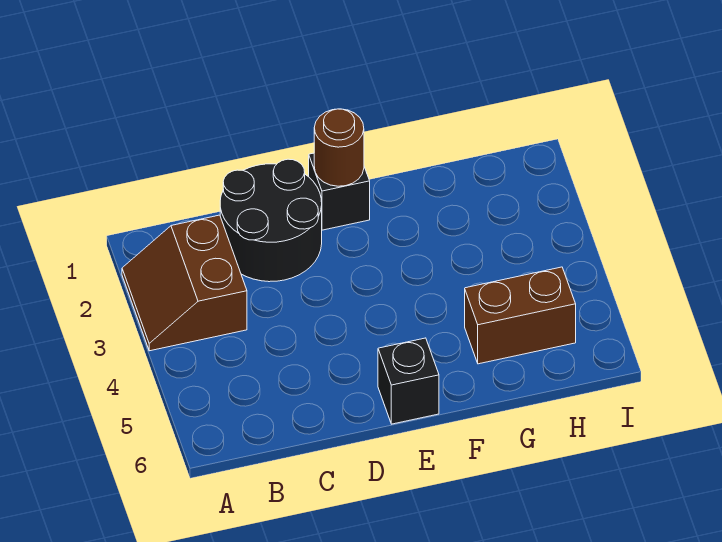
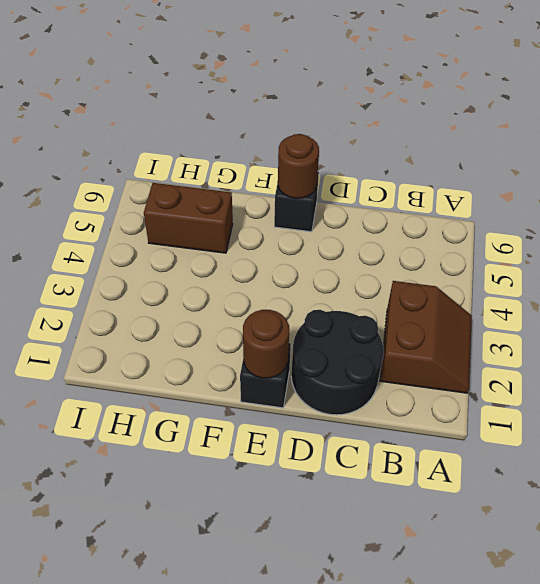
none -> brown 1x1 round brick [278,134,319,198]

